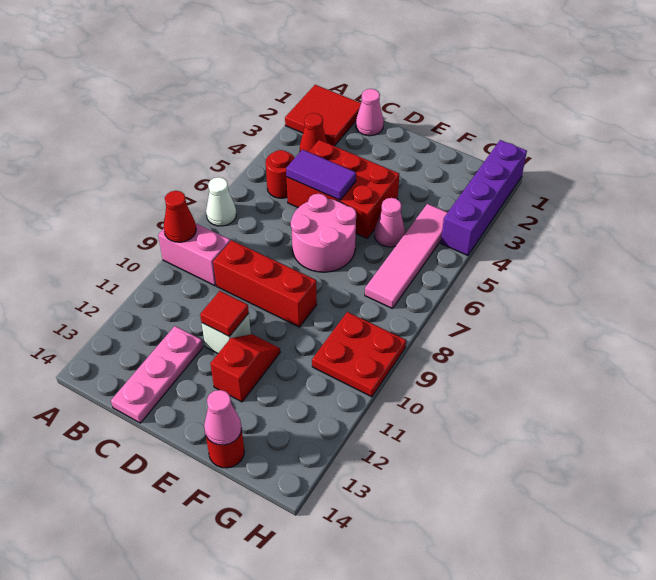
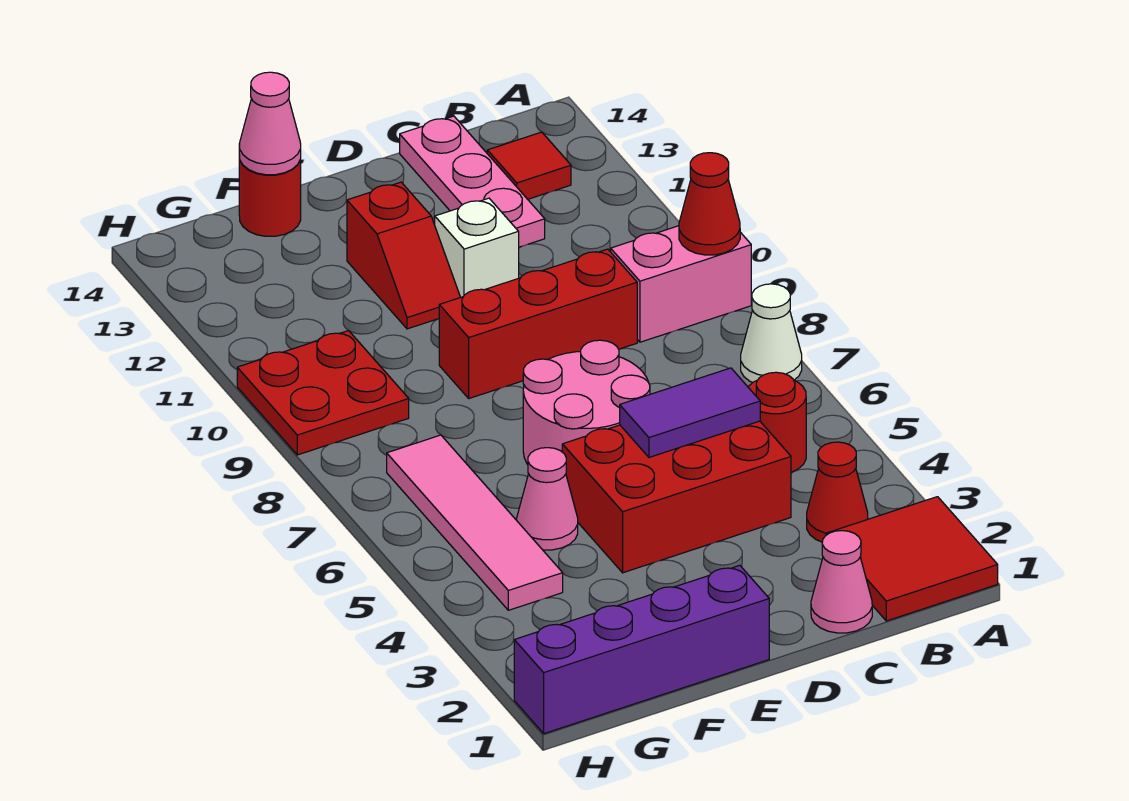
red 1x1 tile [200,291,249,337] -> red 1x1 tile moved to [487,132,571,199]
purple 1x4 brick [441,140,527,255] -> purple 1x4 brick turned to [514,565,769,734]

